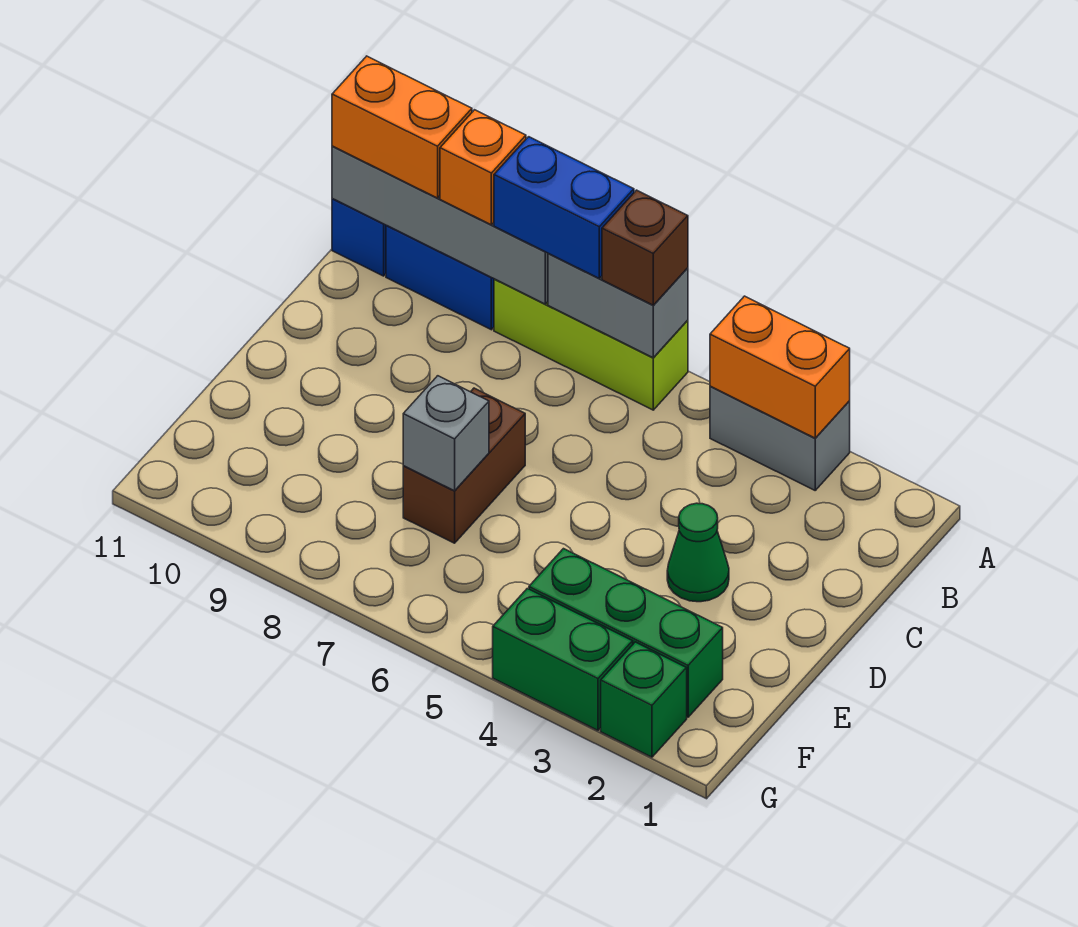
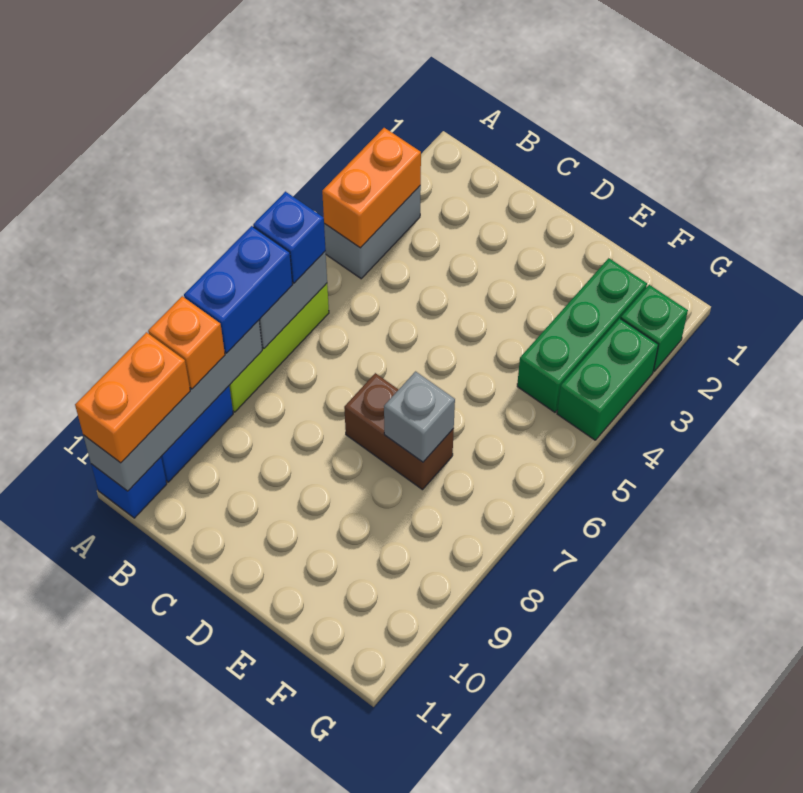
brown 1x1 brick [602,190,688,305] -> blue 1x1 brick [253,192,325,283]
green 1x1 cone [667,503,729,602] -> none

